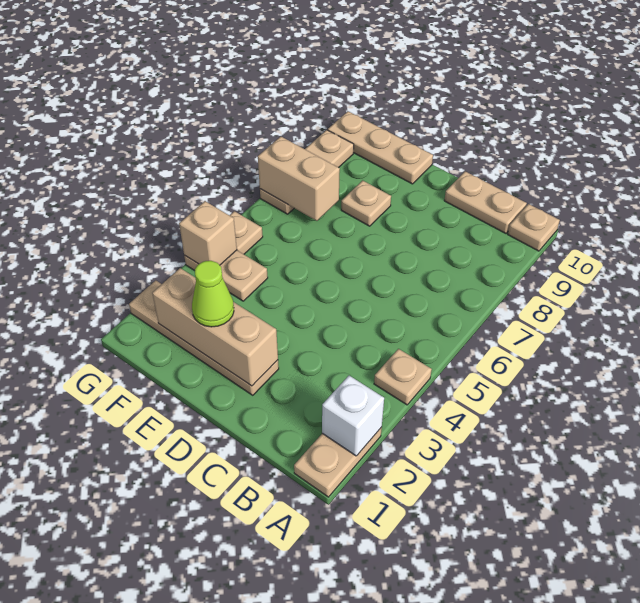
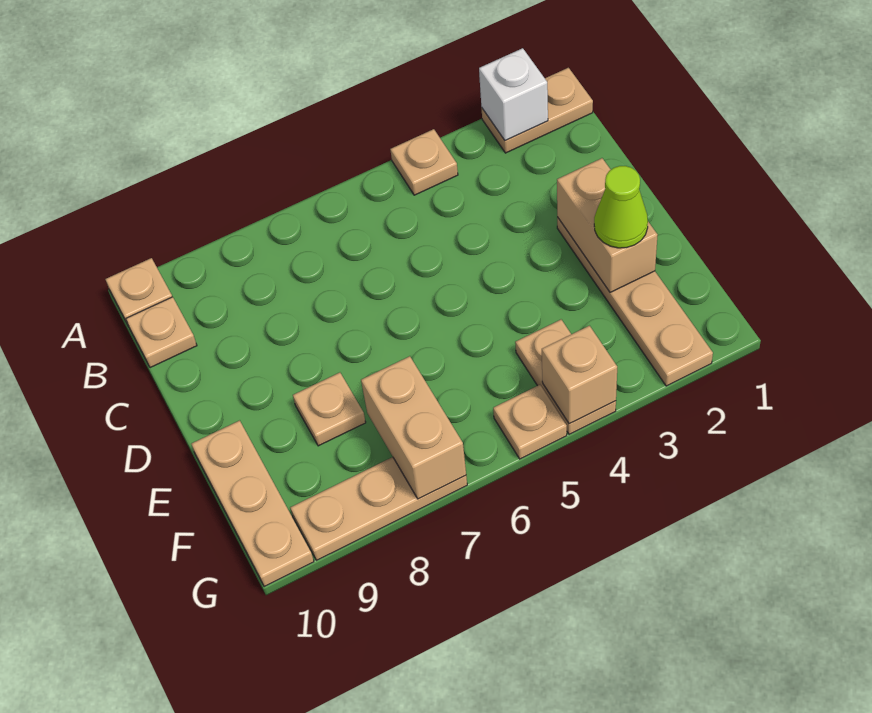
tan 1x2 plate [444,171,527,233] -> tan 1x1 plate [126,297,197,368]
tan 1x3 brick [152,268,278,386] -> tan 1x2 brick [557,158,658,292]

